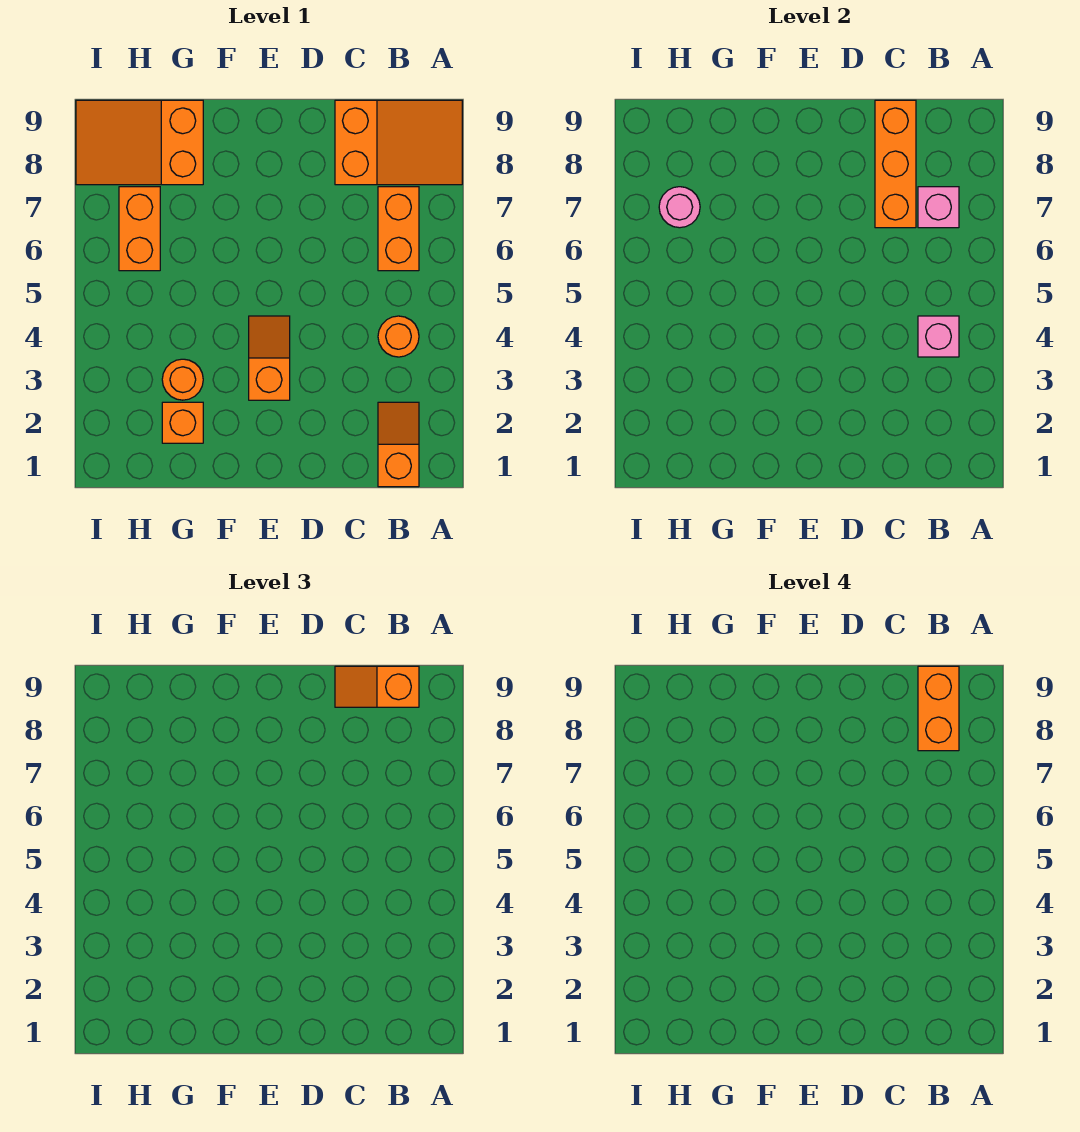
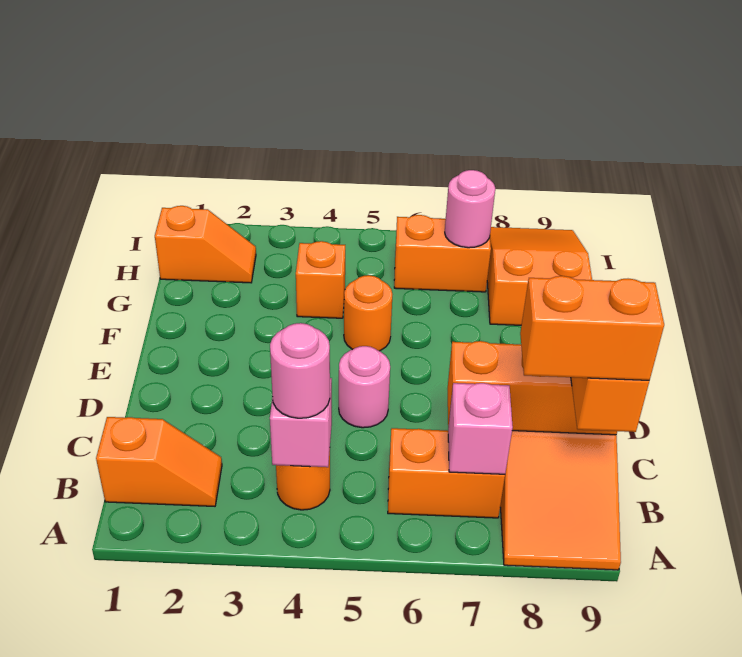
none -> pink 1x1 round brick [270,323,330,418]
none -> pink 1x1 round brick [339,346,390,428]
orange 1x2 slope [249,316,290,400] -> orange 1x2 slope moved to [155,206,256,283]
orange 1x1 brick [162,402,203,443] -> orange 1x1 brick moved to [296,241,345,318]
orange 1x1 round brick [162,359,203,400] -> orange 1x1 round brick moved to [344,275,392,351]

